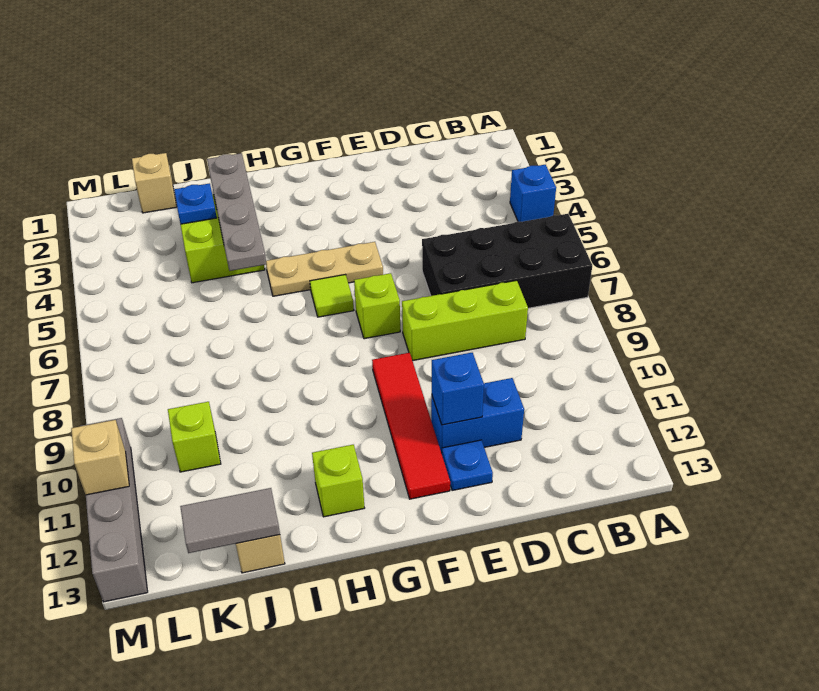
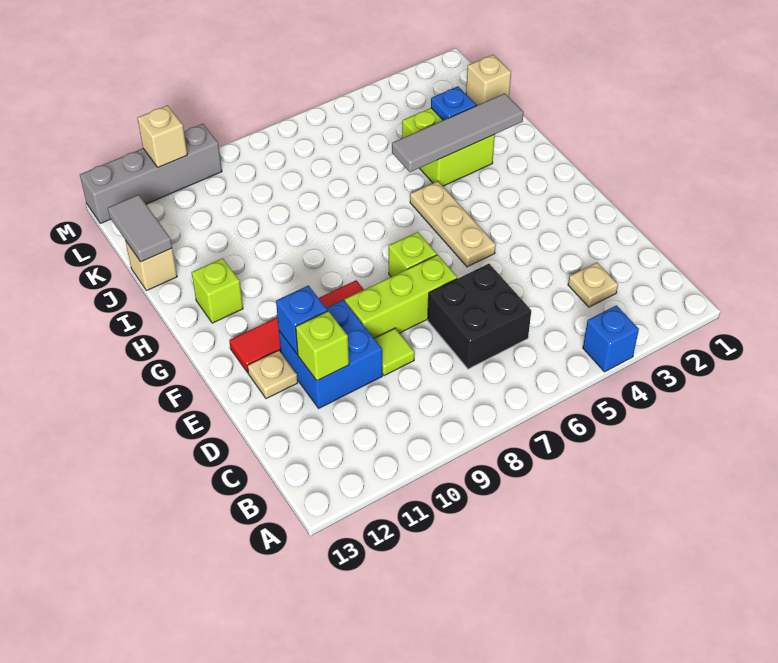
black 2x4 brick [422,214,592,308] -> black 2x2 brick [428,264,531,369]
none -> tan 1x1 plate [568,262,618,307]
lime 1x3 brick [402,280,528,361] -> lime 1x3 brick turned to [345,255,457,338]
blue 1x2 brick [431,378,524,453] -> blue 2x2 brick [279,300,382,408]
blue 1x1 plate [442,440,493,491] -> tan 1x1 plate [248,350,298,399]
lime 1x1 tile [310,275,354,317] -> lime 1x1 tile moved to [374,328,415,376]
grey 1x4 plate [207,153,267,271] -> grey 1x4 tile [392,93,524,172]
lime 1x1 brick [168,402,221,472] -> lime 1x1 brick moved to [296,311,349,381]

